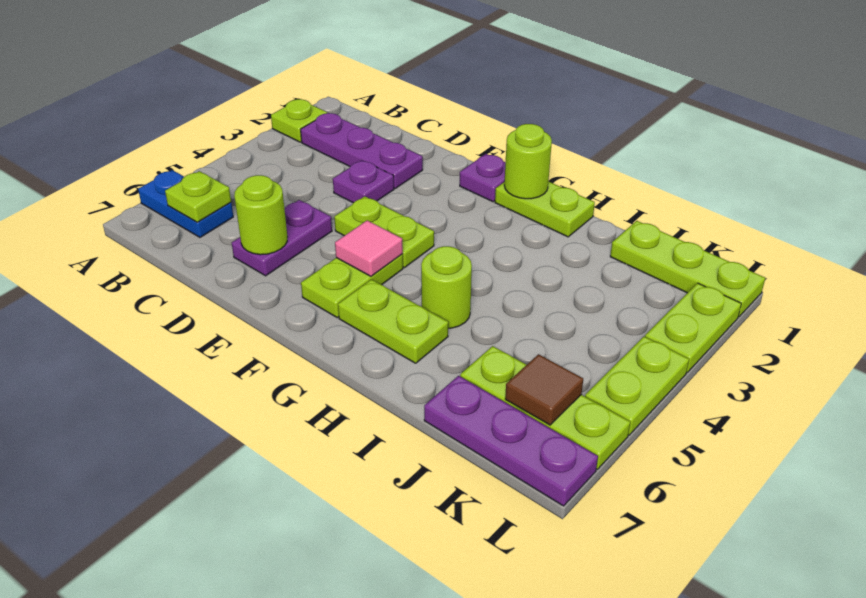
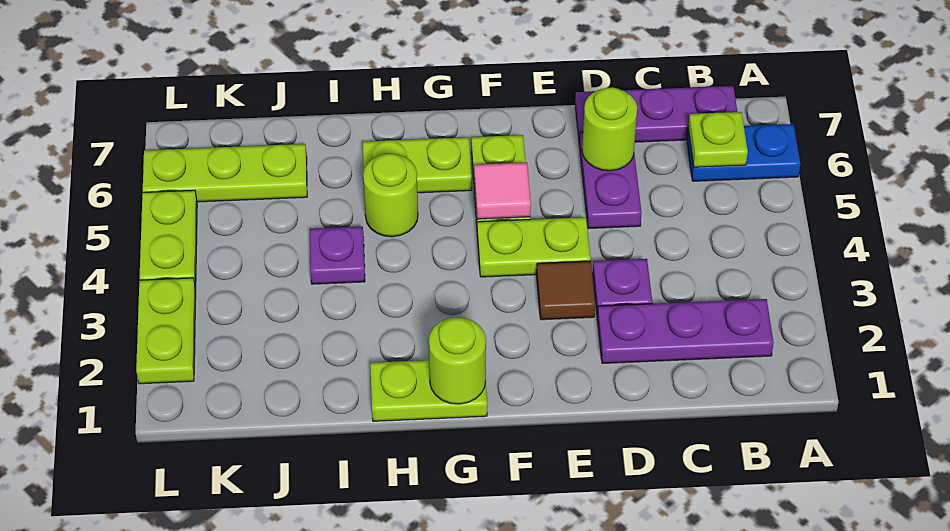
lime 1x1 plate [271,99,327,142] -> none
purple 1x1 plate [460,154,506,202] -> purple 1x1 plate moved to [310,227,365,284]
lime 1x3 plate [610,221,765,317] -> none
purple 1x3 plate [424,376,598,506] -> purple 1x3 plate moved to [575,86,737,144]
brown 1x1 tile [505,354,583,425] -> brown 1x1 tile moved to [537,261,595,320]

